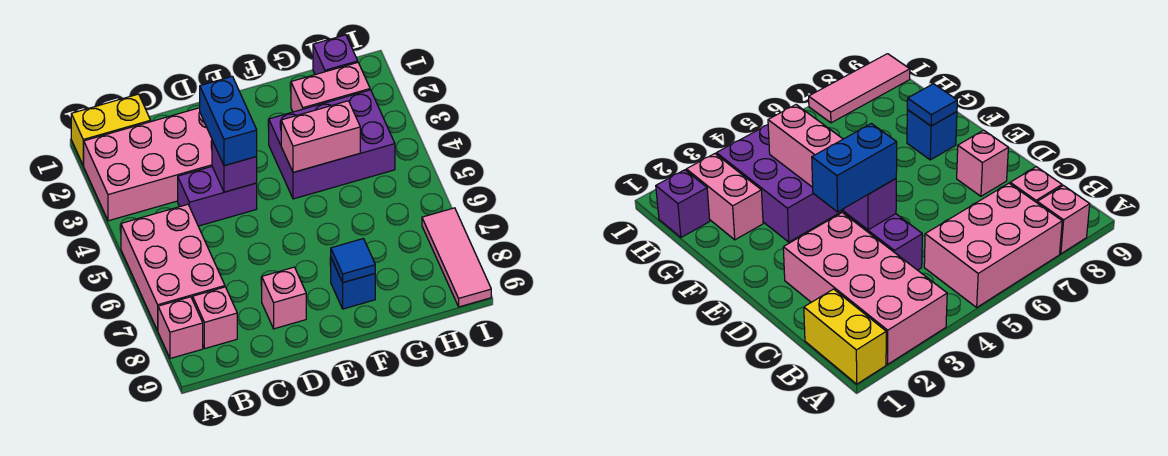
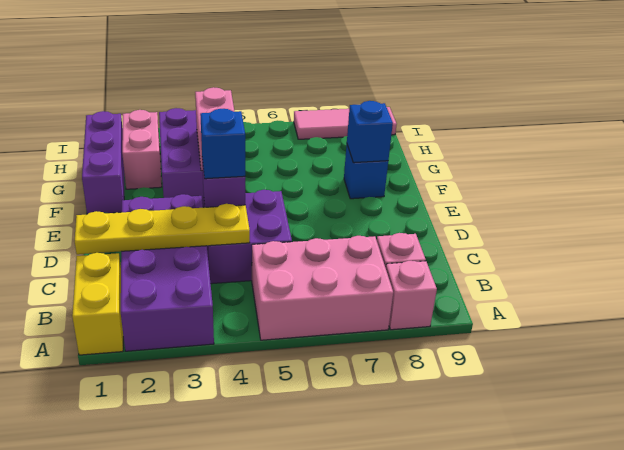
pink 2x4 brick [83,108,212,221] -> purple 2x4 brick [121,194,214,351]
none -> yellow 1x4 plate [75,204,250,254]
purple 1x2 brick [178,167,257,226] -> purple 2x2 brick [204,190,292,284]
blue 1x2 brick [200,76,257,166] -> blue 1x1 brick [200,109,245,179]
pink 1x1 brick [262,267,306,329] -> none
blue 1x1 tile [331,239,375,282] -> blue 1x1 brick [347,101,393,163]
purple 1x1 brick [313,35,358,75] -> purple 1x3 brick [82,111,124,214]

